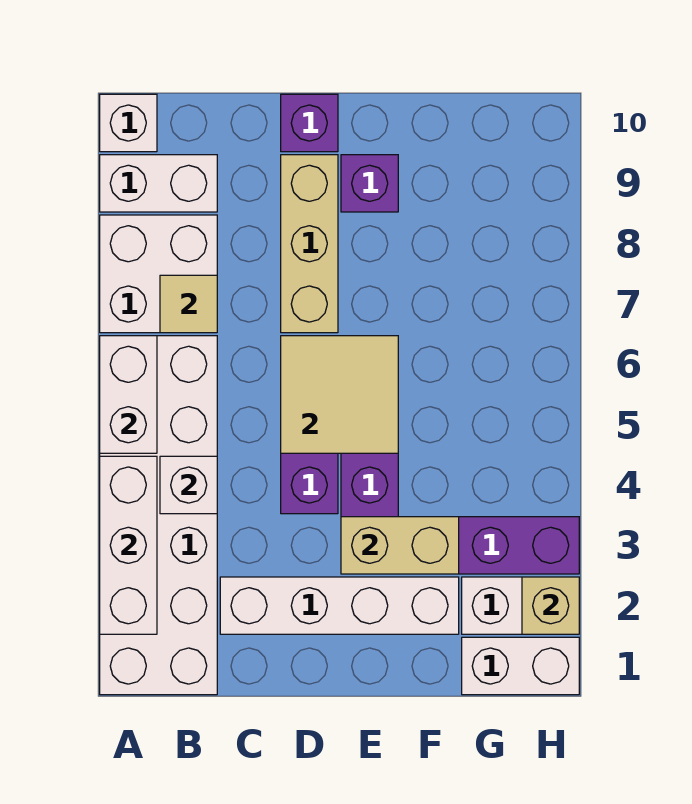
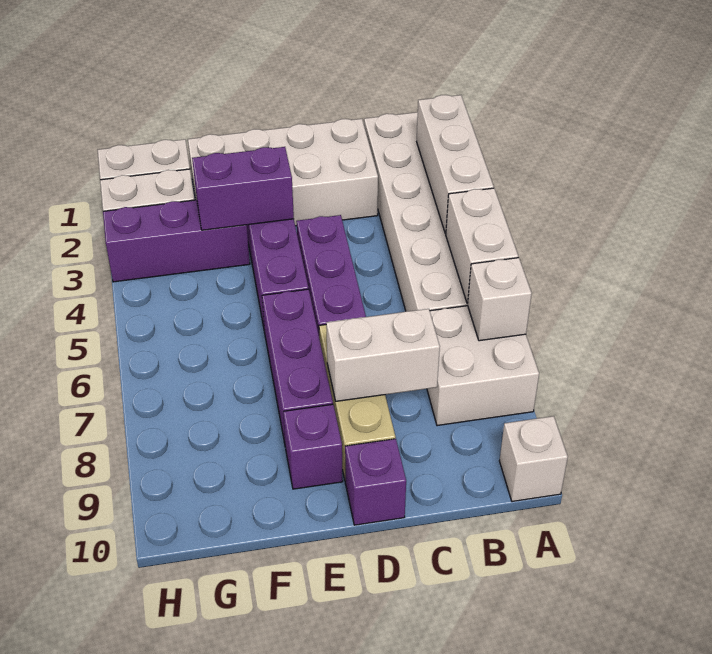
white 1x2 brick [100,155,217,212] -> white 1x2 brick moved to [326,309,440,401]
white 1x1 brick [160,456,217,514] -> white 1x1 brick moved to [468,258,532,341]
tan 1x1 tile [160,275,217,333] -> none
white 1x4 brick [220,577,459,634] -> white 2x4 brick [188,119,378,226]
tan 2x2 tile [281,336,398,453] -> none
tan 1x2 brick [341,517,459,574] -> purple 1x2 brick [192,147,294,230]
none -> purple 1x3 brick [262,289,333,443]
tan 1x1 brick [522,577,579,634] -> none

